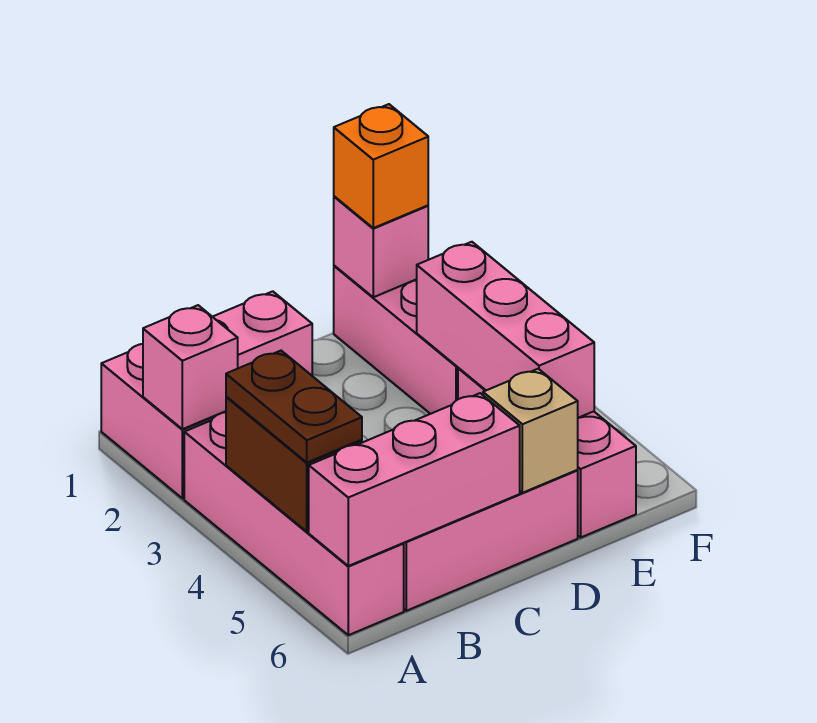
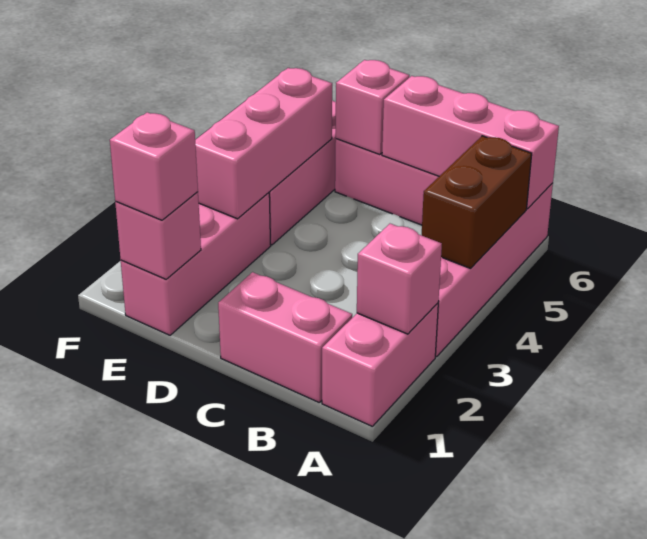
brown 1x2 plate [226,351,362,462] -> none
tan 1x1 brick [483,369,578,493] -> pink 1x1 brick [336,60,409,155]
orange 1x1 brick [334,104,428,228] -> pink 1x1 brick [110,112,198,220]

